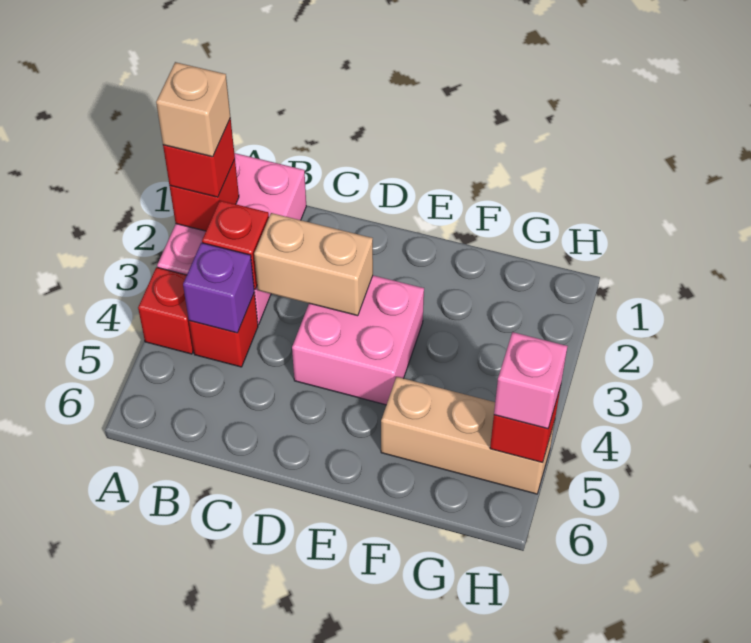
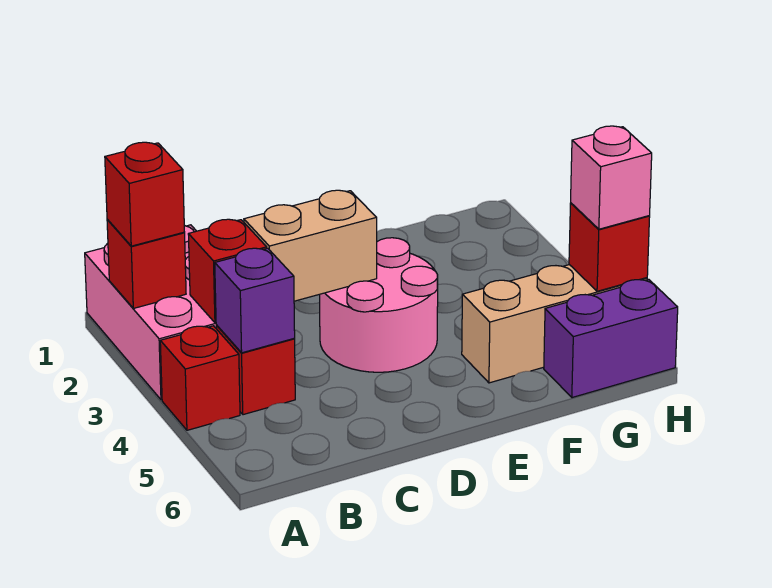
tan 1x1 brick [156,62,230,157] -> none
pink 2x2 brick [292,275,424,405] -> pink 2x2 round brick [320,238,438,372]
none -> purple 1x2 brick [544,279,678,398]

